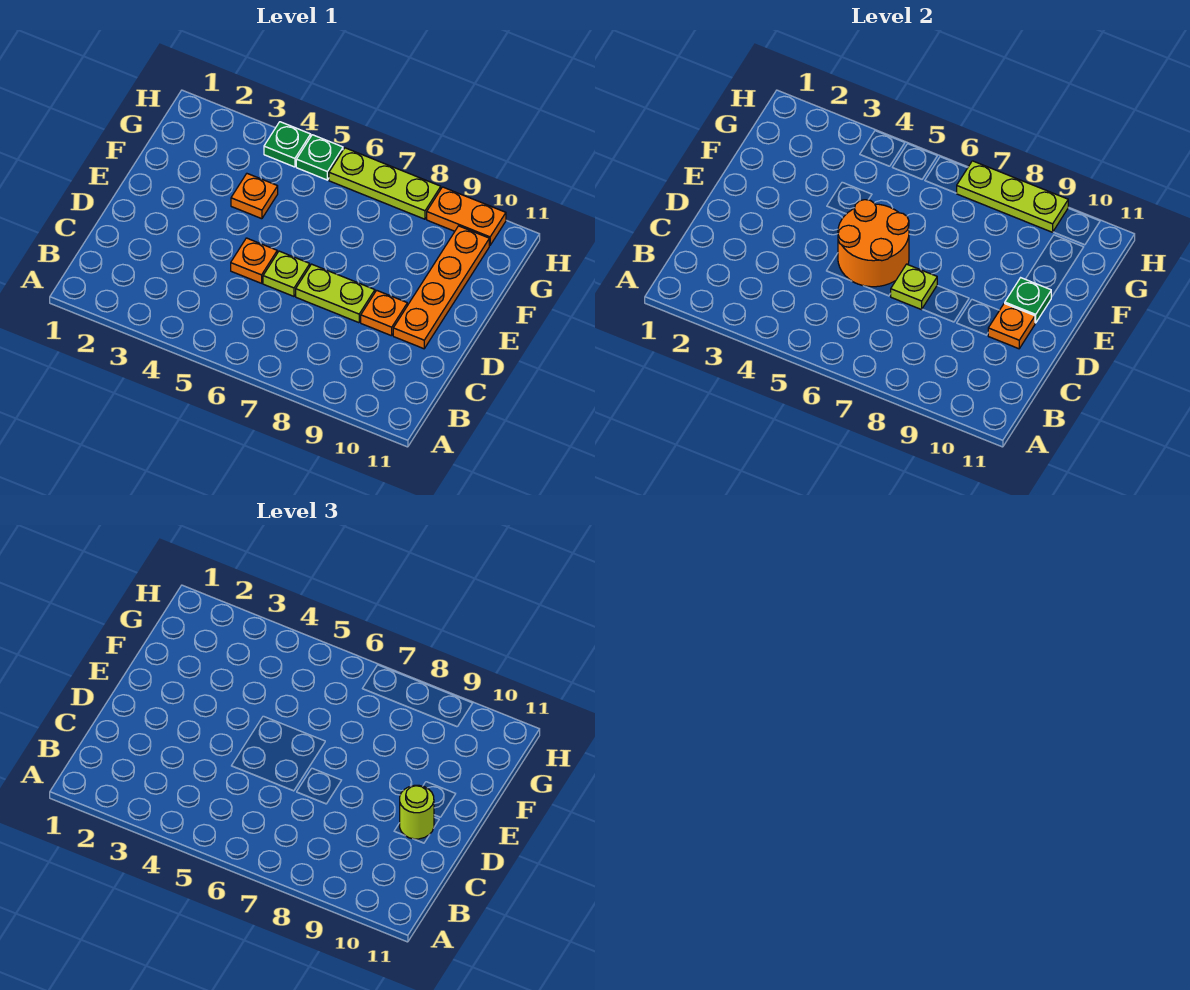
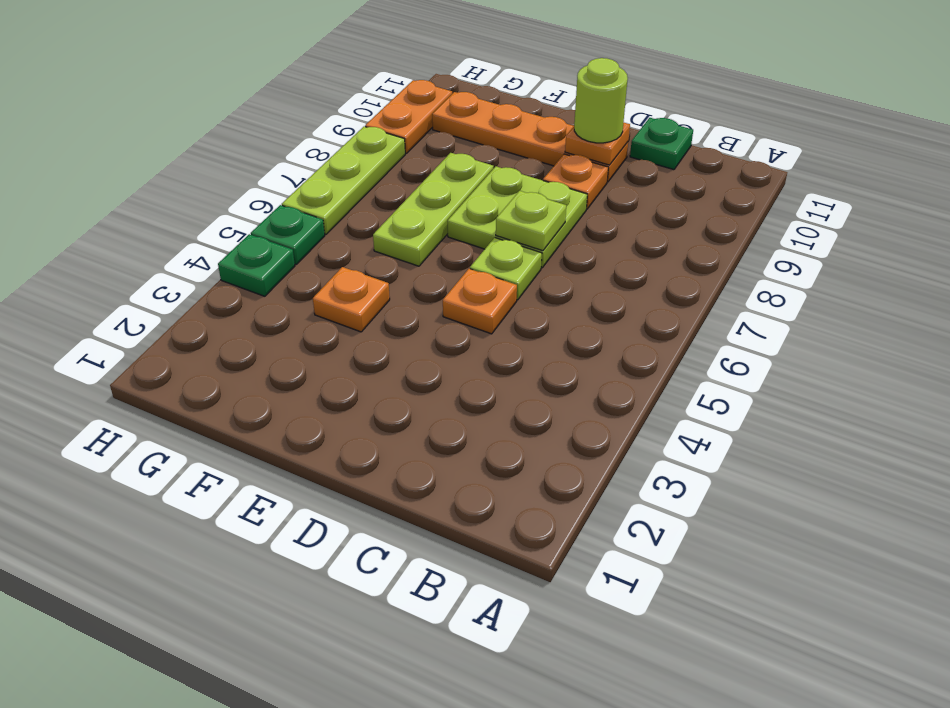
orange 2x2 round brick [838,200,909,287] -> none
lime 1x2 plate [296,264,375,323] -> lime 2x2 plate [448,166,587,268]
green 1x1 plate [1005,278,1051,323] -> green 1x1 plate moved to [630,118,693,170]
lime 1x3 plate [957,161,1068,232] -> lime 1x3 plate moved to [373,153,494,266]

